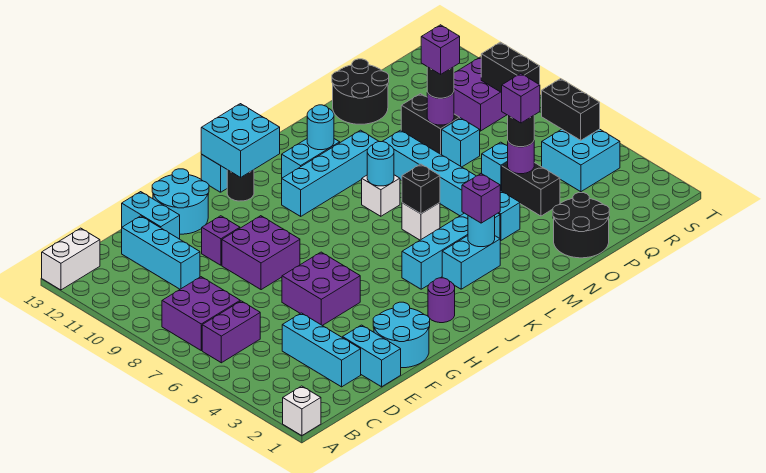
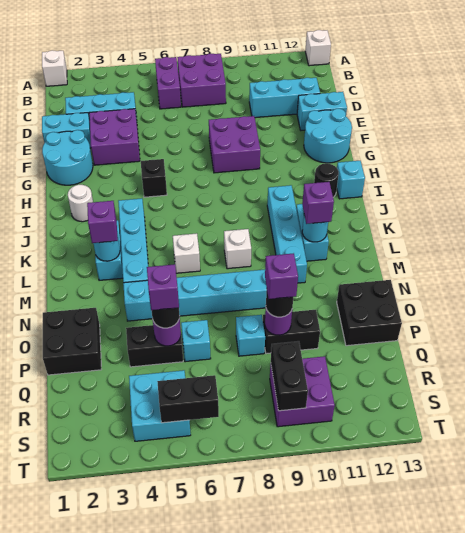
white 1x2 brick [42,228,100,290] -> white 1x1 brick [305,30,331,66]
purple 2x2 brick [282,252,360,326] -> purple 2x2 brick moved to [89,109,140,165]
purple 1x1 brick [202,216,240,265] -> purple 1x1 brick moved to [302,182,334,224]
purple 1x1 round brick [428,278,455,323] -> white 1x1 round brick [68,185,93,222]
cyan 2x2 brick [201,104,280,177] -> none
black 1x1 brick [402,164,440,214] -> black 1x1 brick moved to [141,159,167,197]
cyan 1x1 round brick [367,142,394,186] -> none
black 2x2 round brick [553,193,609,258] -> black 2x2 brick [43,308,101,375]
black 2x2 round brick [332,59,389,124] -> black 2x2 brick [337,280,402,346]
black 1x2 brick [481,42,540,93] -> black 1x2 brick turned to [271,341,308,411]

